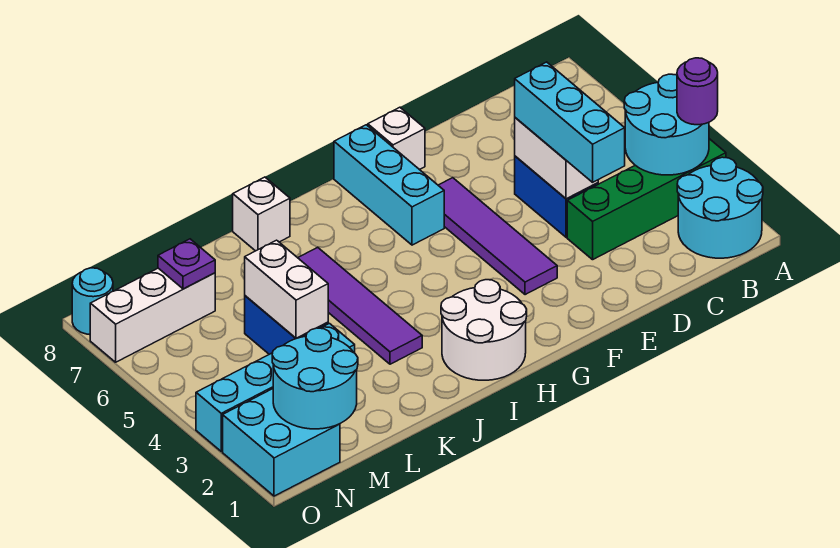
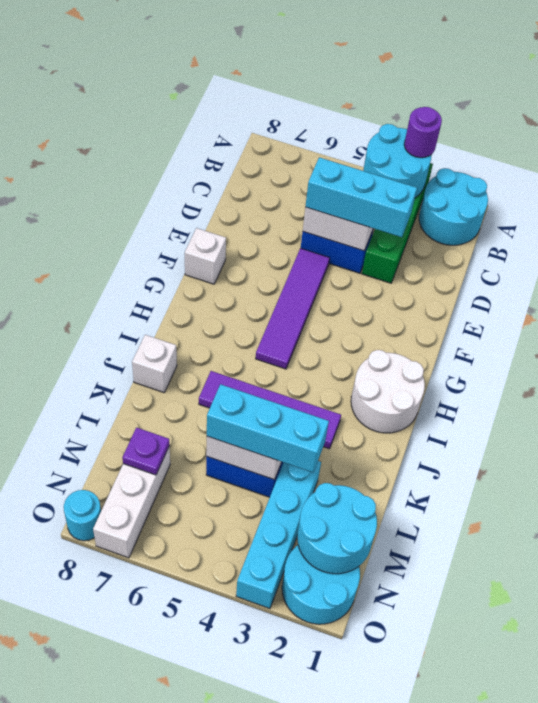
purple 1x4 tile [438,178,557,295] -> purple 1x4 tile turned to [256,248,330,369]
cyan 1x3 brick [334,125,444,245] -> cyan 1x3 brick moved to [207,384,329,472]
cyan 2x2 brick [223,389,340,496] -> cyan 2x2 round brick [282,545,360,624]

